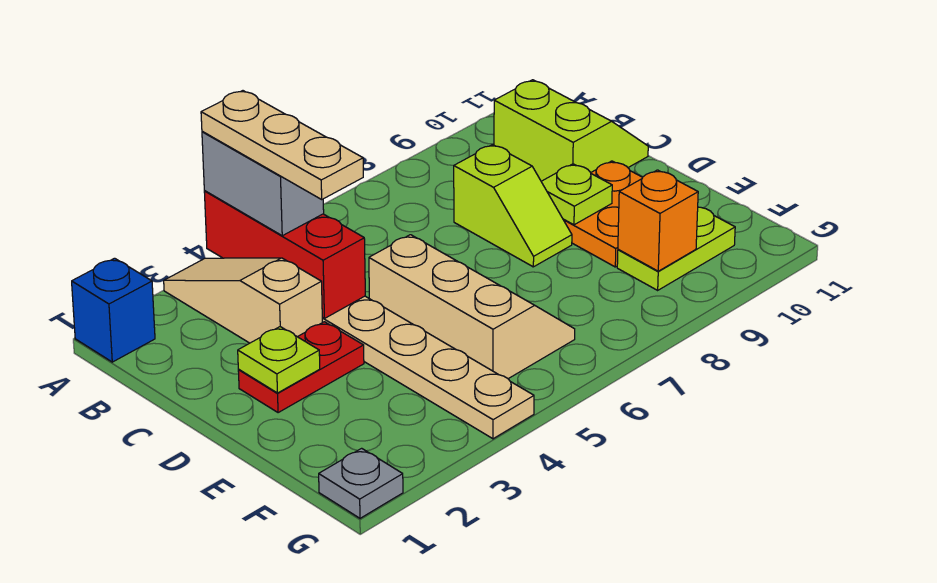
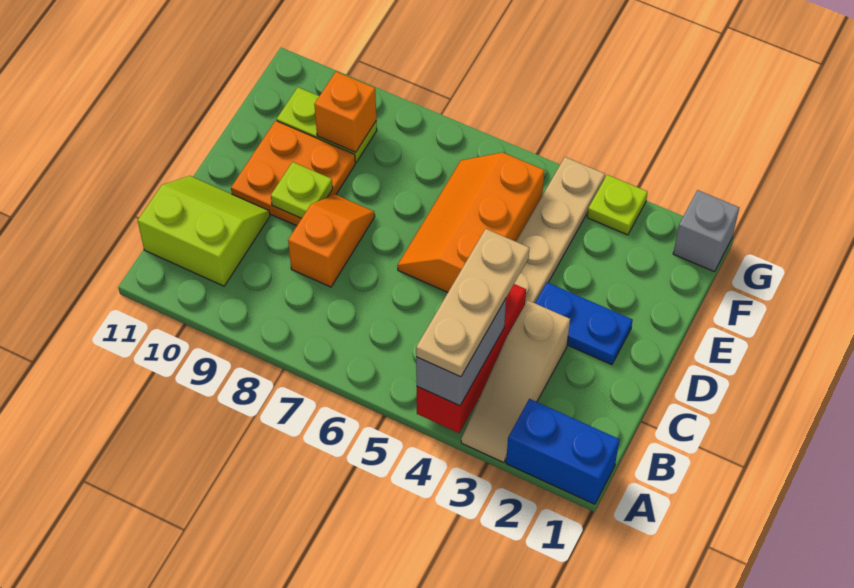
blue 1x1 brick [72,258,155,362] -> blue 1x2 brick [506,399,620,504]
lime 2x2 slope [494,80,648,181] -> lime 2x2 slope turned to [138,176,270,286]
lime 1x2 slope [454,145,572,267] -> orange 1x2 slope [288,195,375,287]
red 1x2 plate [238,322,364,413] -> blue 1x2 plate [535,282,633,365]
lime 1x1 plate [238,327,320,393] -> lime 1x1 plate moved to [587,175,648,235]
tan 2x3 slope [369,235,575,379] -> orange 2x3 slope [397,152,544,292]
grey 1x1 plate [319,448,403,518] -> grey 1x1 brick [673,190,739,272]

